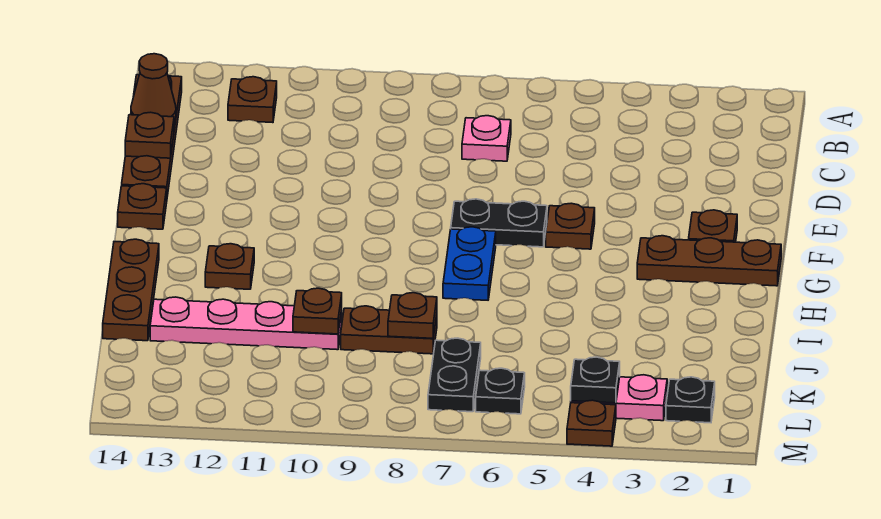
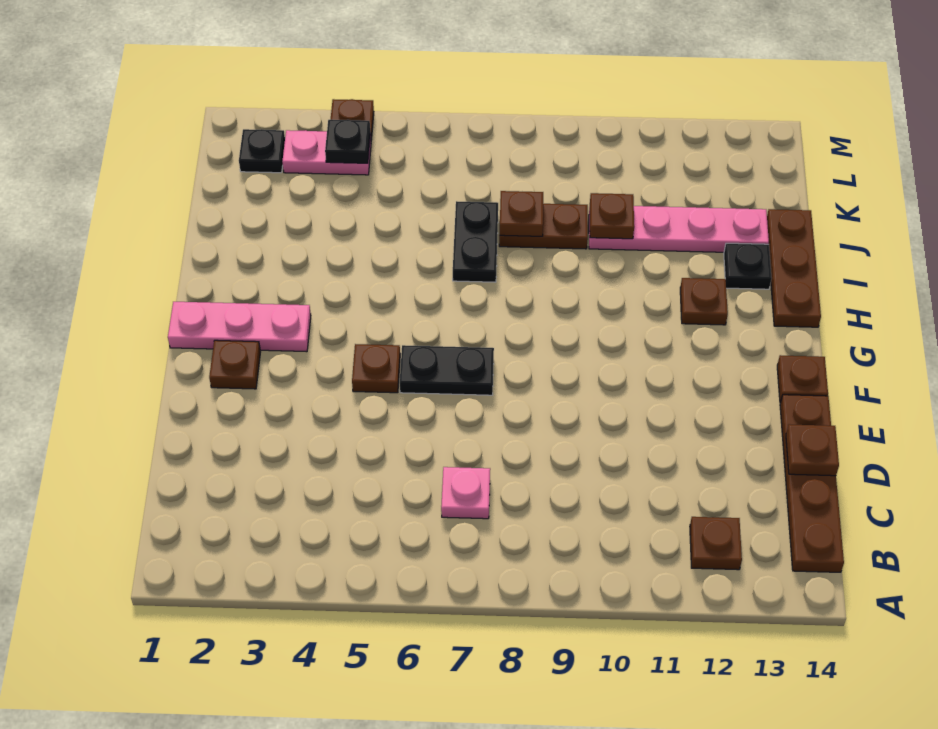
brown 1x1 cone [131,54,176,121] -> none
brown 1x3 plate [637,236,781,286] -> pink 1x3 plate [168,302,311,352]
blue 1x2 plate [443,227,496,300] -> none
black 1x2 plate [428,338,481,412] -> black 1x2 plate moved to [453,201,498,282]
black 1x1 plate [476,368,525,414] -> black 1x1 plate moved to [724,243,772,289]

